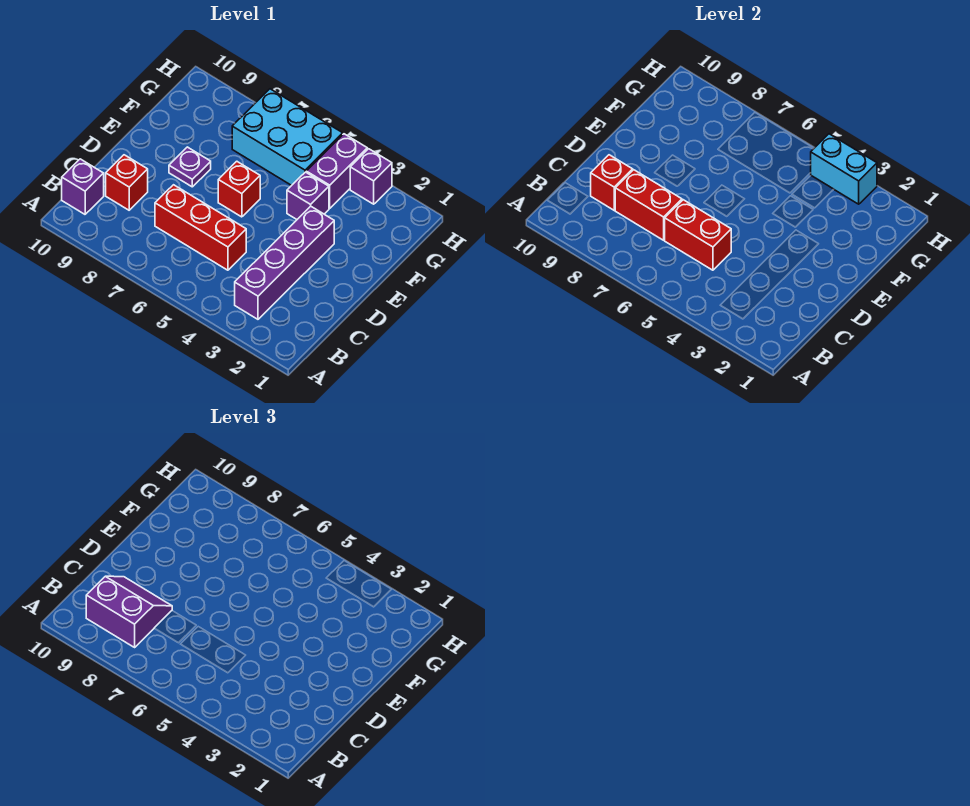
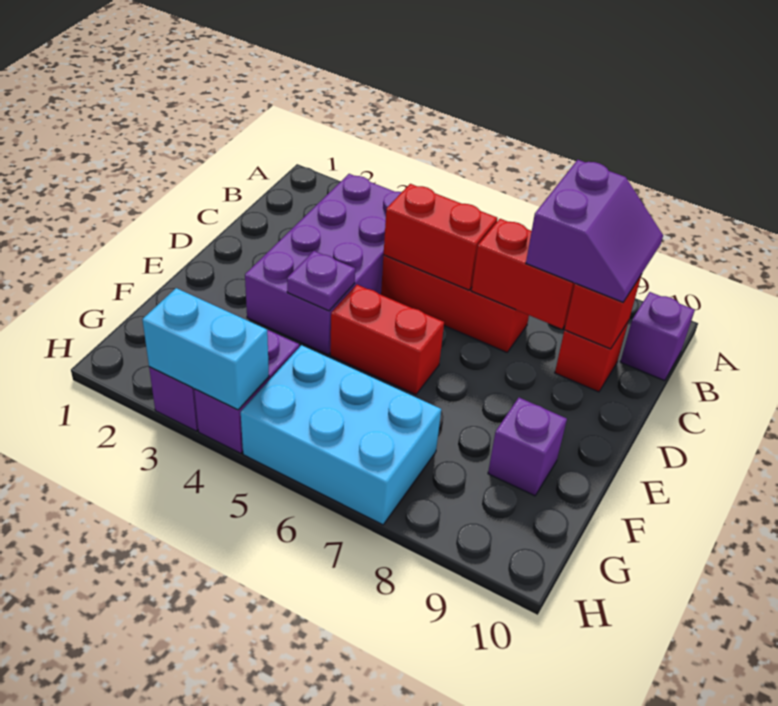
purple 1x4 brick [235,206,334,319] -> purple 2x4 brick [245,174,402,355]
purple 2x2 slope [86,576,172,647] -> purple 2x2 slope turned to [526,160,663,302]
red 1x1 brick [218,161,260,217] -> red 1x2 brick [330,285,444,395]
purple 1x1 plate [169,147,211,187] -> purple 1x1 plate moved to [287,251,355,311]
purple 1x1 brick [287,172,329,219] -> purple 1x1 brick moved to [488,398,567,496]

